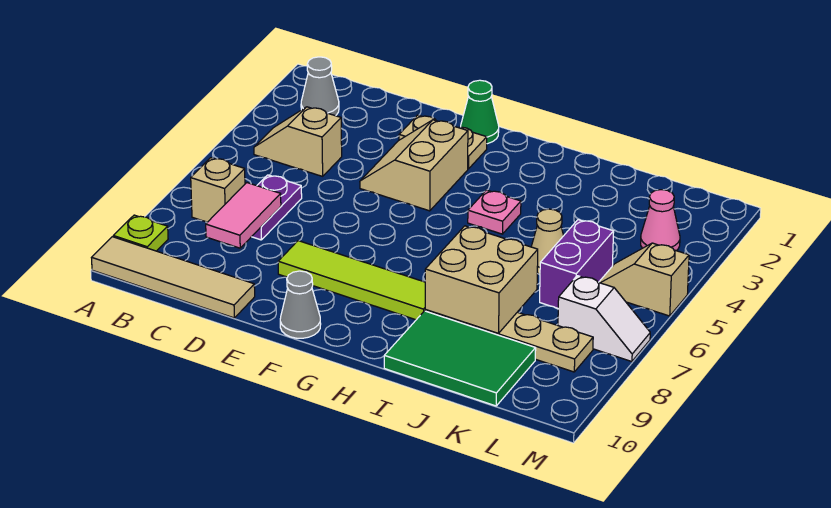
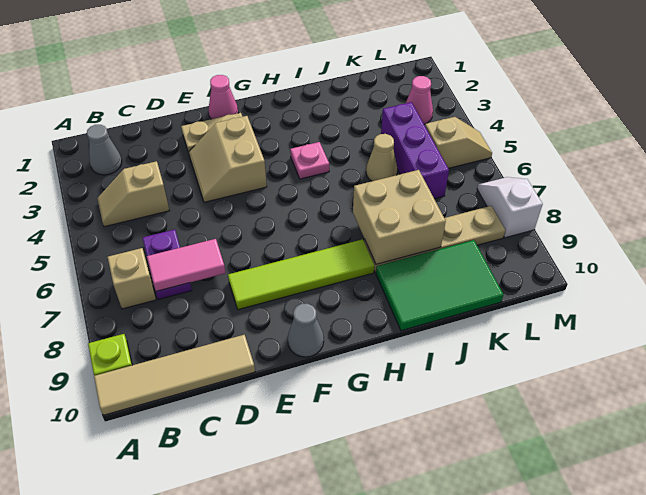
pink 1x2 tile [206,183,281,248] -> pink 1x2 tile turned to [147,239,225,291]
green 1x1 cone [461,80,499,144] -> pink 1x1 cone [208,75,238,119]
purple 1x2 brick [540,220,614,308] -> purple 1x3 brick [381,102,449,199]
tan 1x2 slope [599,243,689,316] -> tan 1x2 slope turned to [425,117,492,168]
white 1x2 slope [558,276,650,362] -> white 1x2 slope turned to [477,177,543,238]

